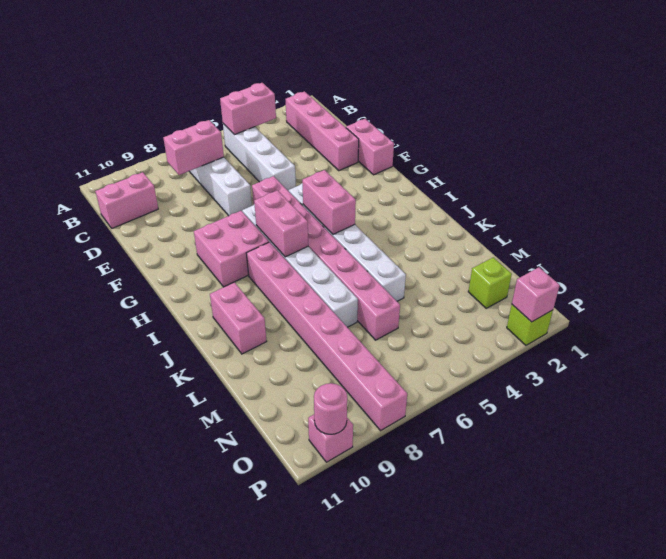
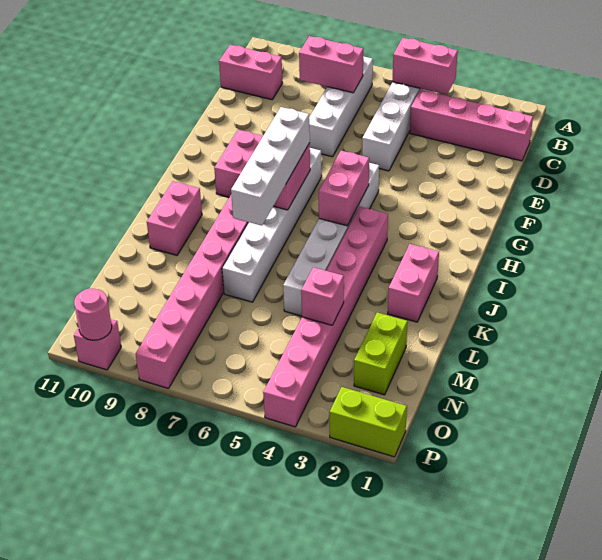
pink 1x4 brick [286,91,359,171] -> pink 1x4 brick turned to [410,90,533,161]
pink 1x2 brick [346,119,394,175] -> pink 1x2 brick moved to [388,244,439,322]
pink 1x8 brick [252,176,400,340] -> pink 1x8 brick moved to [263,207,388,427]
none -> white 1x4 brick [231,107,310,226]
lime 1x1 brick [468,258,512,308] -> lime 1x2 brick [354,313,408,395]
lime 1x1 brick [507,305,553,345] -> lime 1x2 brick [330,387,407,457]
pink 1x1 brick [512,267,560,322] -> pink 1x1 brick moved to [301,267,344,325]

